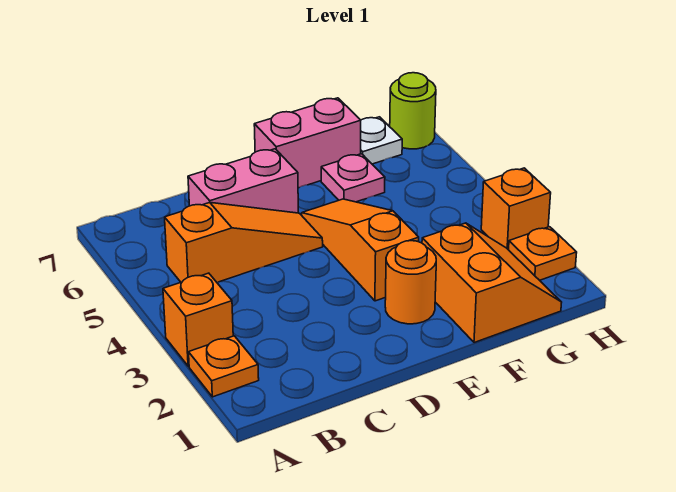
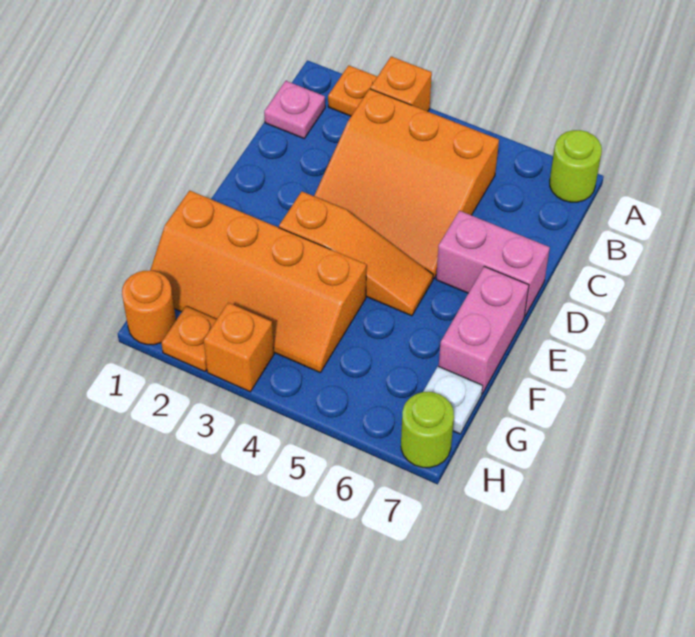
none -> lime 1x1 round brick [550,130,602,202]
orange 1x3 slope [165,203,323,282] -> orange 3x3 slope [314,89,499,279]
pink 1x2 brick [188,149,298,213] -> pink 1x2 brick turned to [436,211,550,317]
orange 1x1 round brick [385,241,436,324] -> orange 1x1 round brick moved to [122,271,176,345]
orange 2x2 slope [422,223,562,343] -> orange 2x4 slope [150,190,366,372]
pink 1x1 plate [321,154,385,202] -> pink 1x1 plate moved to [264,81,325,138]

